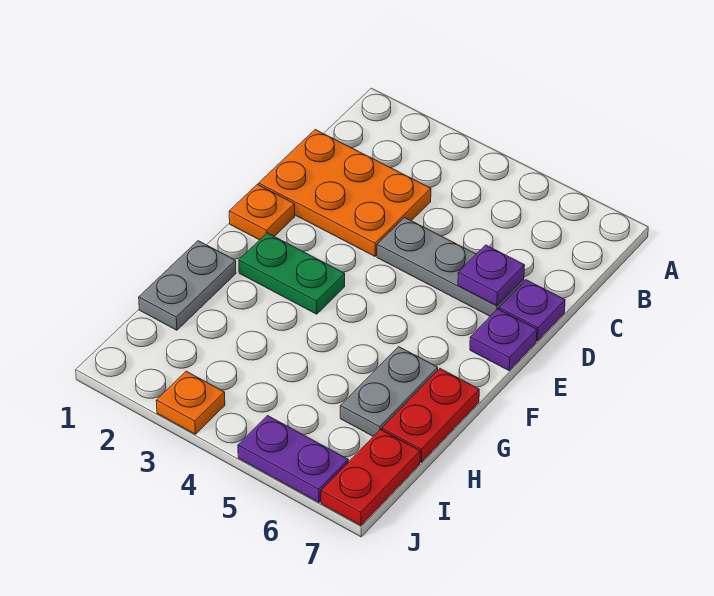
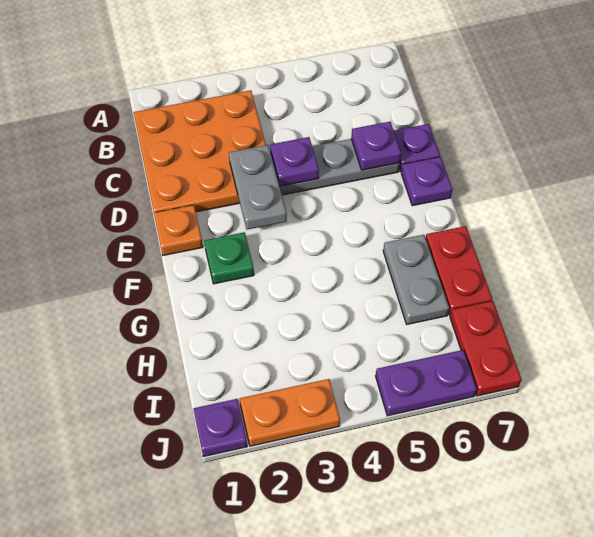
orange 2x3 plate [259,130,431,256] -> orange 3x3 plate [134,90,266,213]
none -> purple 1x1 plate [270,137,319,186]
green 1x2 plate [239,233,345,314] -> green 1x1 plate [204,232,254,284]
grey 1x2 plate [139,241,236,330] -> grey 1x2 plate moved to [229,145,287,230]
none -> purple 1x1 plate [193,399,247,457]
orange 1x1 plate [156,371,225,434] -> orange 1x2 plate [240,379,340,446]

